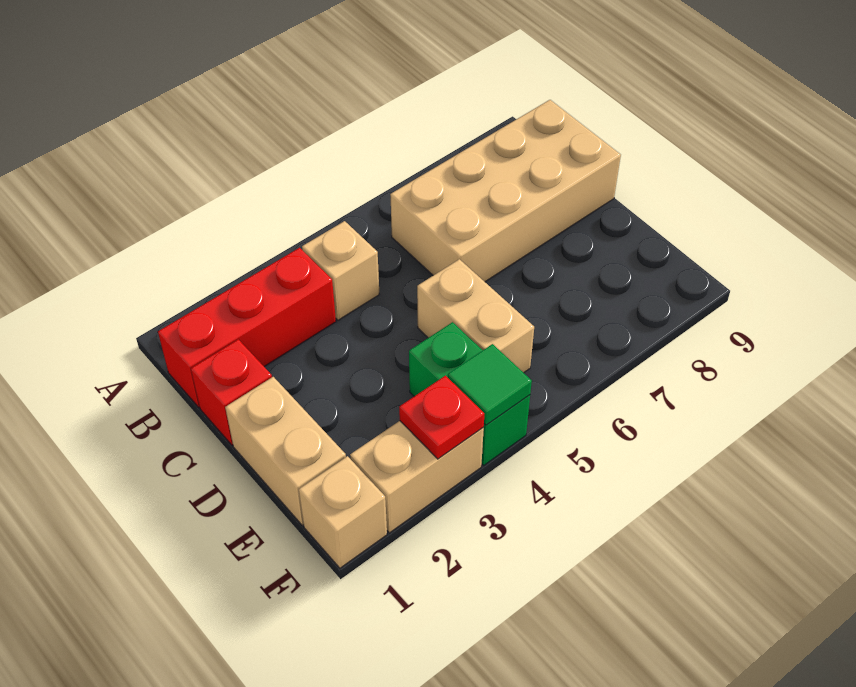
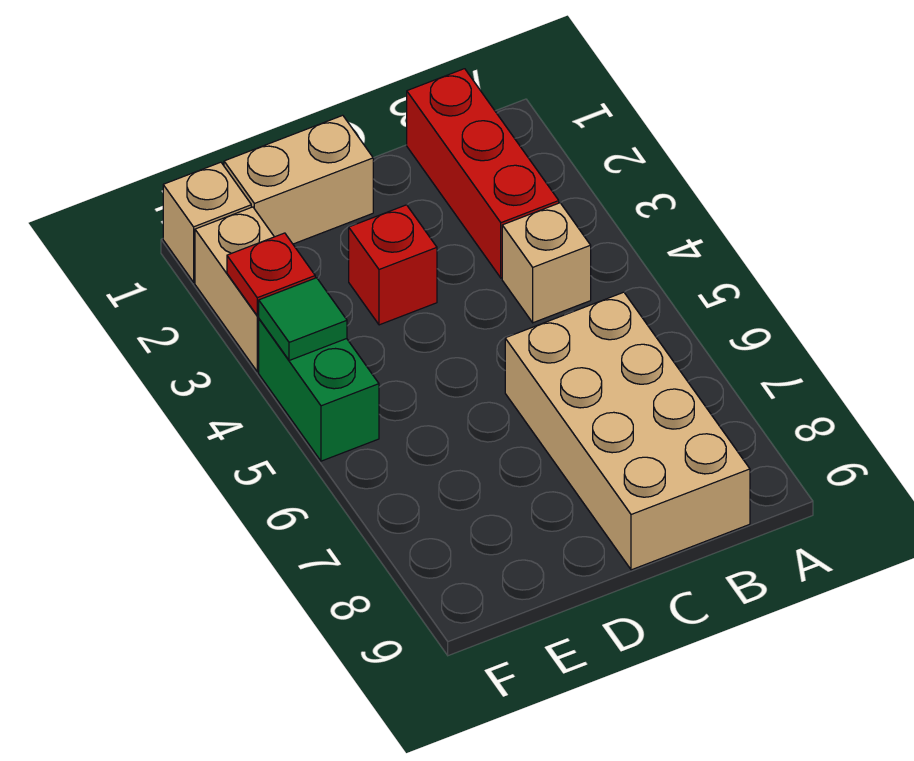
red 1x1 brick [191,339,272,445] -> red 1x1 brick moved to [349,205,437,325]
tan 1x2 brick [417,259,534,373] -> none
green 1x2 brick [409,322,530,465] -> green 1x2 brick turned to [259,319,379,461]

